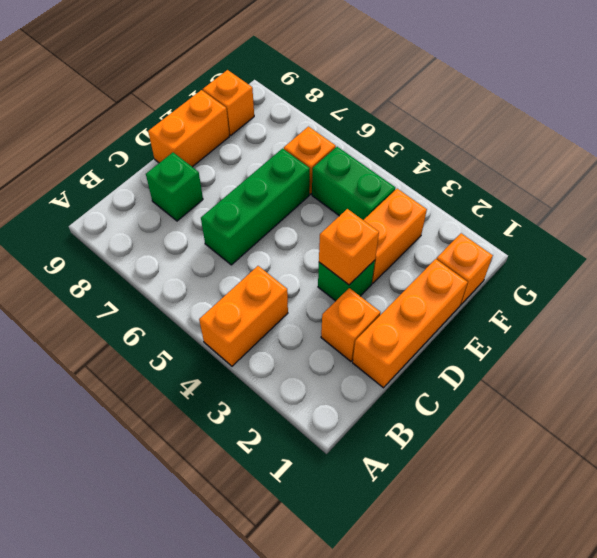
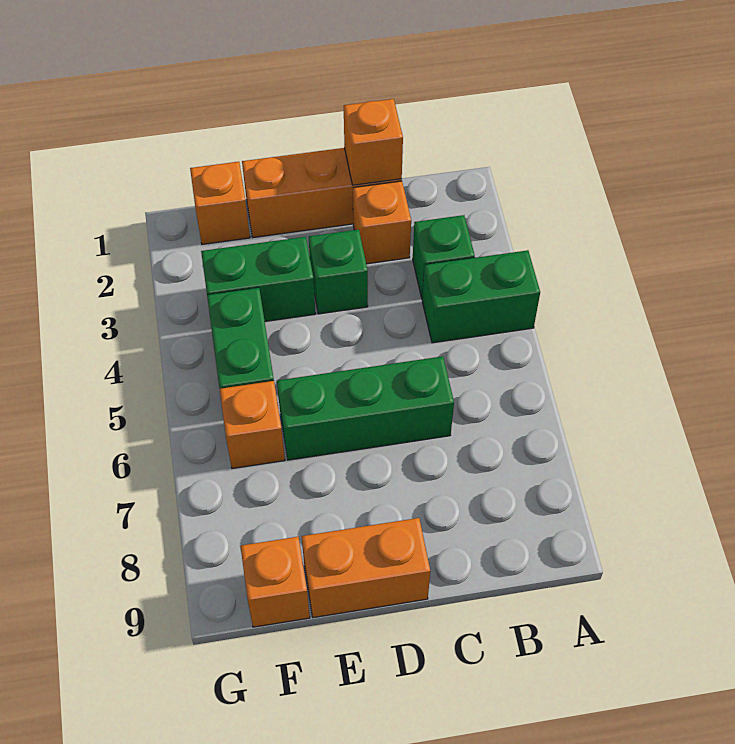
orange 1x2 brick [199,266,288,366] -> green 1x2 brick [422,250,540,343]
green 1x1 brick [146,152,203,221] -> green 1x1 brick moved to [413,215,475,298]
orange 1x1 brick [319,209,379,285] -> orange 1x1 brick moved to [344,99,403,185]
orange 1x2 brick [364,189,427,283] -> green 1x2 brick [201,237,316,321]

